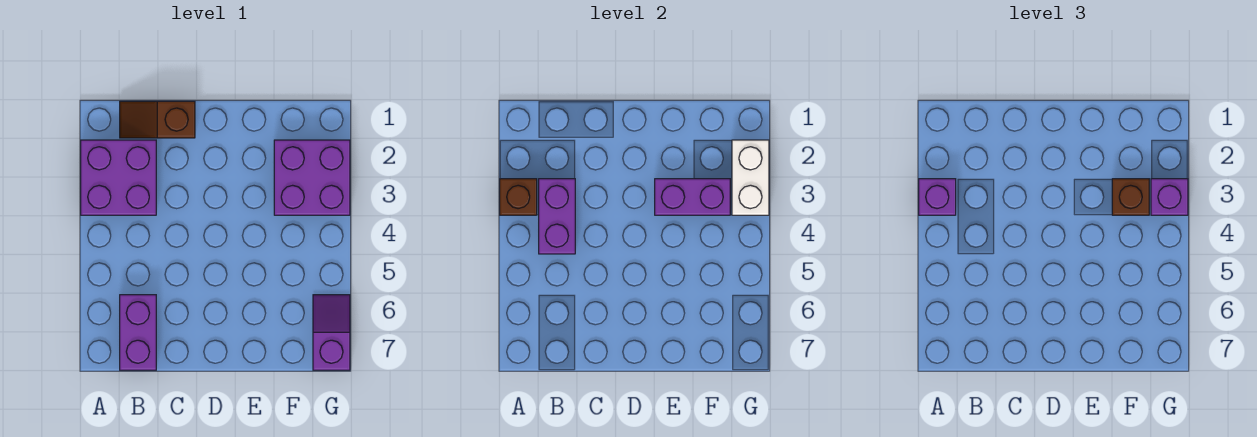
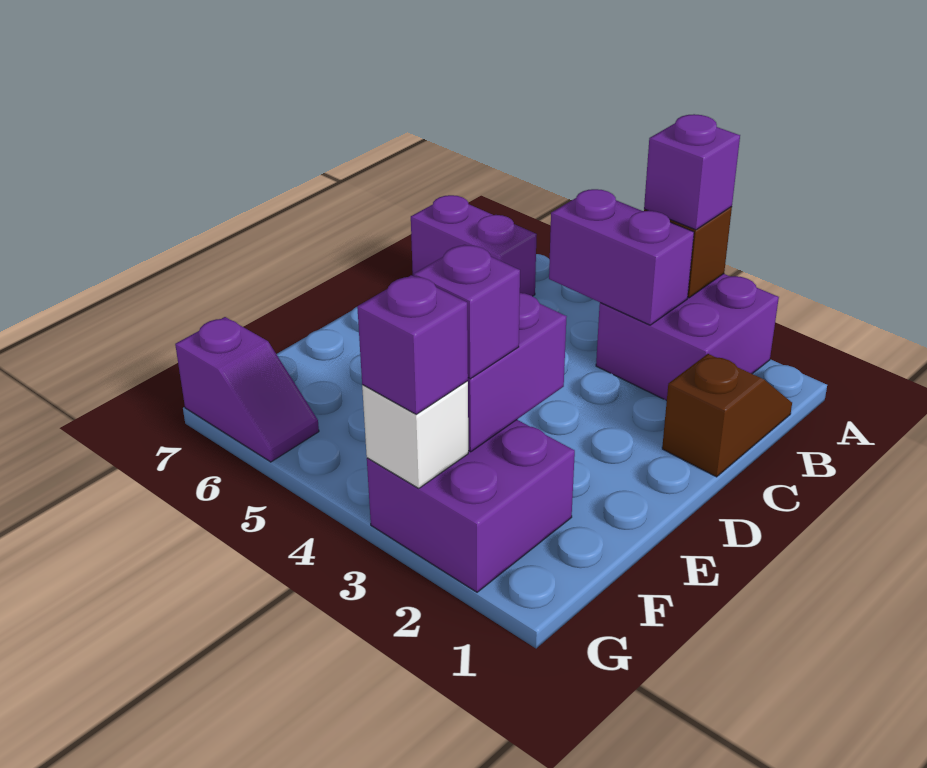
brown 1x1 brick [1112,179,1149,215] -> purple 1x1 brick [414,245,520,379]
white 1x2 brick [732,140,769,215] -> white 1x1 brick [362,381,468,488]

